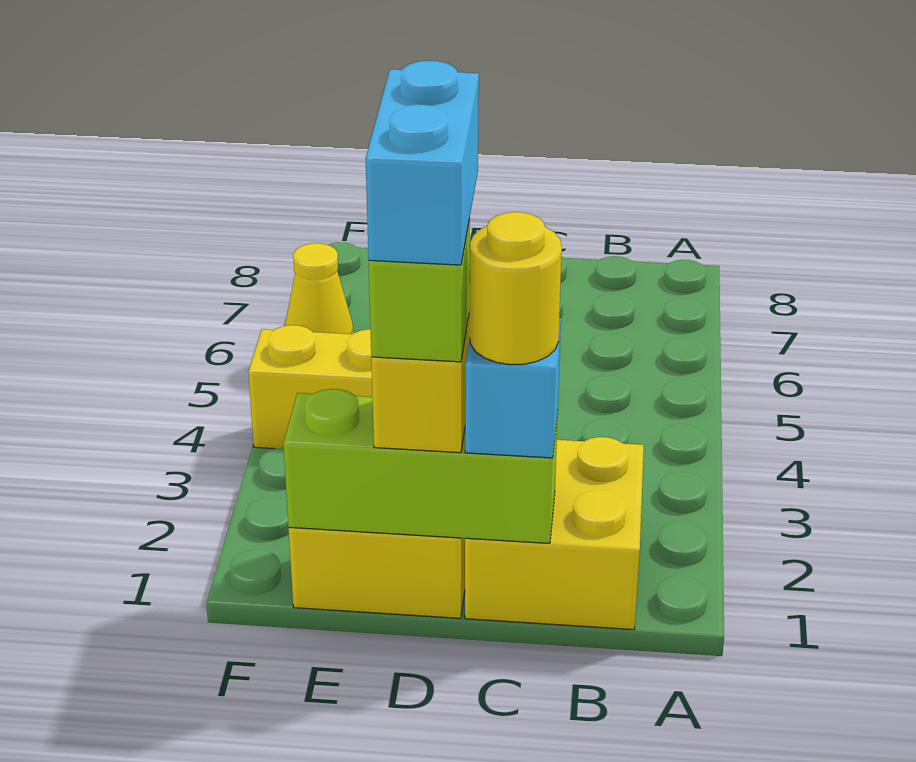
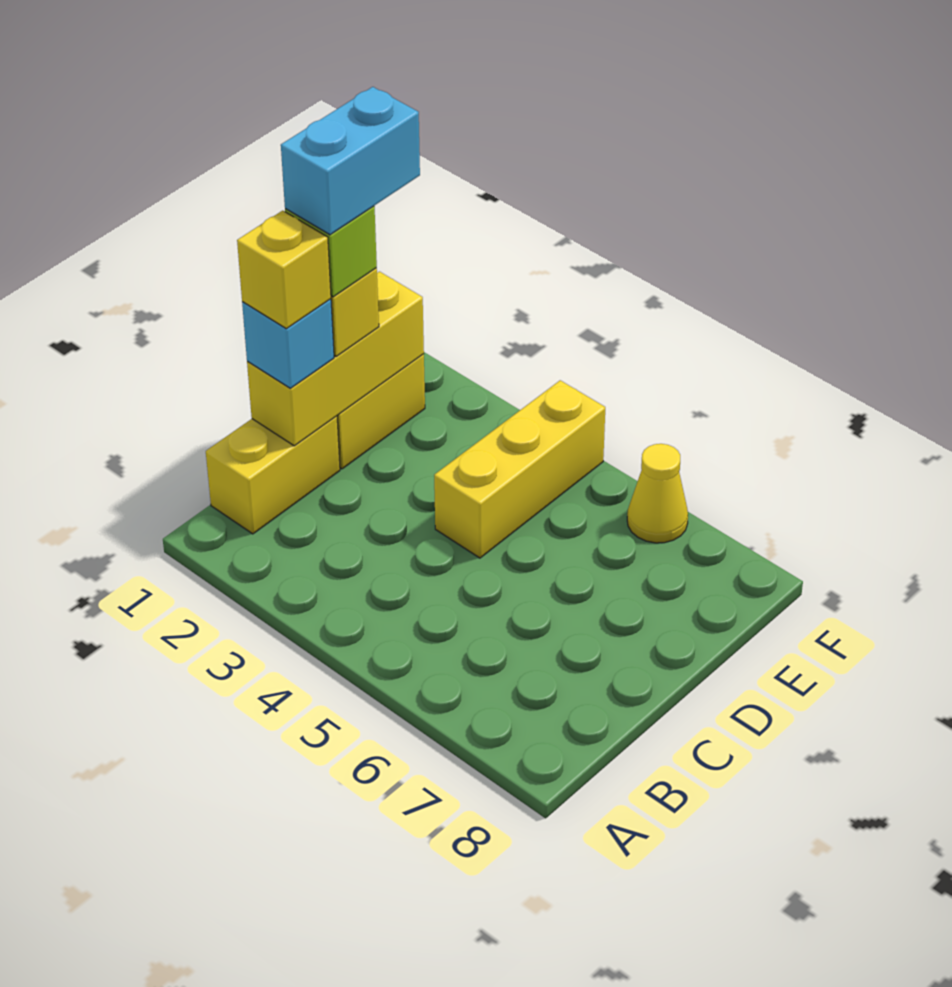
yellow 2x2 brick [465,437,644,630] -> yellow 1x2 brick [206,416,340,534]
lime 1x3 brick [283,389,558,543] -> yellow 1x3 brick [247,272,424,446]
yellow 1x1 round brick [469,212,562,365] -> yellow 1x1 brick [237,211,331,329]
cyan 1x2 brick [366,61,479,265] -> cyan 1x2 brick turned to [281,87,420,235]

